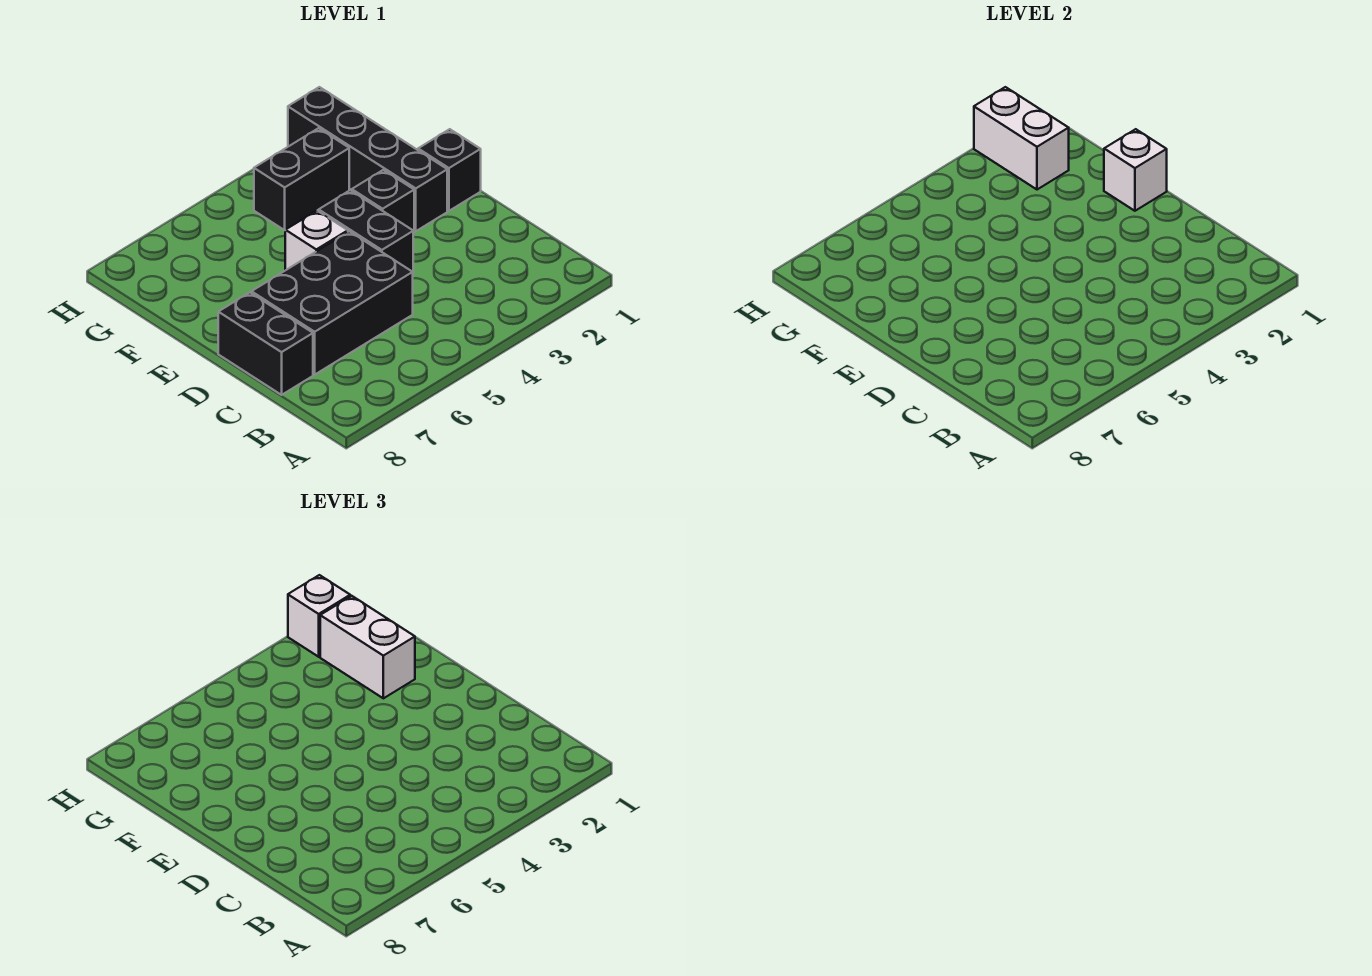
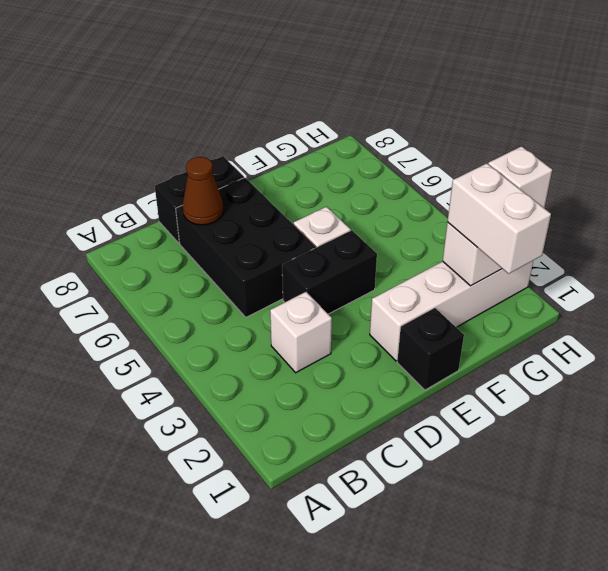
none -> brown 1x1 cone [183,157,224,225]
white 1x1 brick [1104,129,1167,211] -> white 1x1 brick moved to [270,292,332,373]
black 1x4 brick [288,87,447,231] -> white 1x4 brick [370,261,533,361]
black 1x1 brick [352,170,414,233] -> none
white 1x2 brick [320,596,415,698] -> white 1x2 brick turned to [447,163,551,274]
black 1x2 brick [254,128,349,230] -> none

